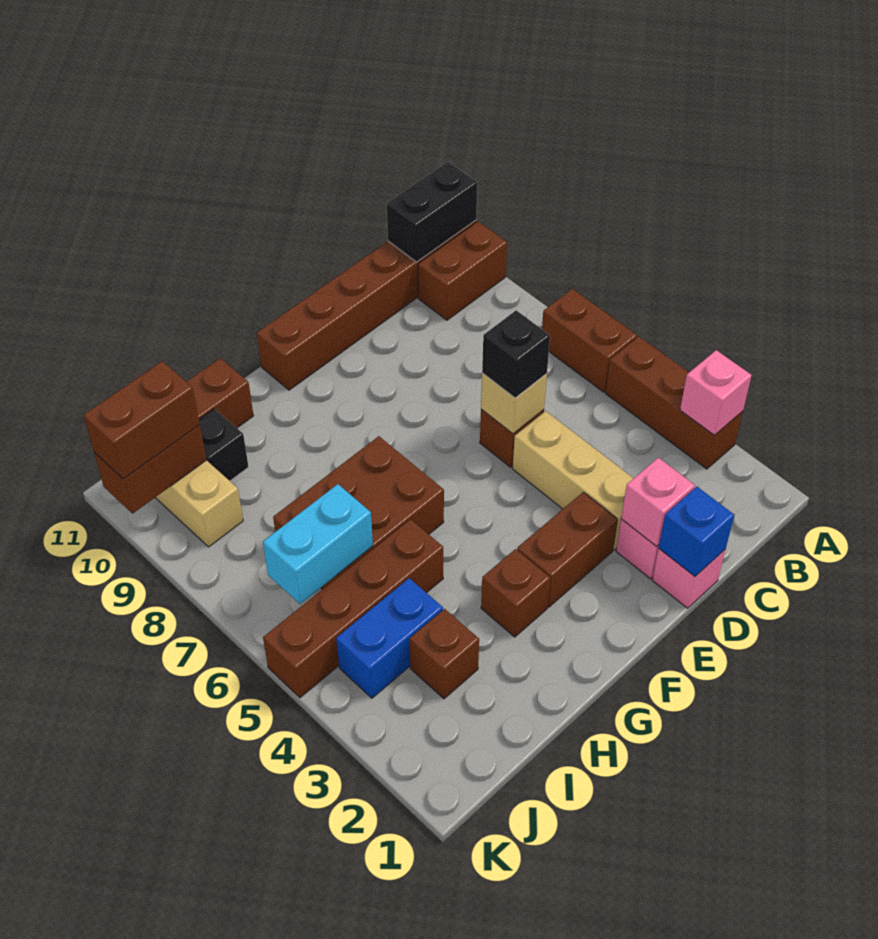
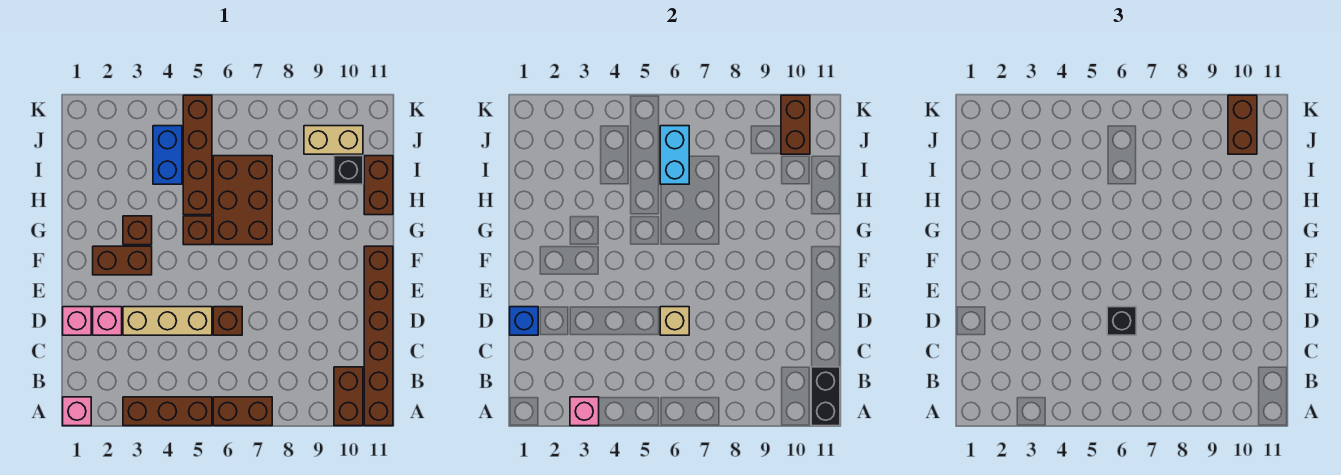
pink 1x1 brick [621,458,695,546] -> pink 1x1 brick moved to [63,397,91,426]
brown 1x2 brick [517,492,618,607] -> brown 1x2 brick turned to [93,246,152,275]
brown 1x1 brick [410,609,479,699] -> brown 1x1 brick moved to [183,216,212,245]

